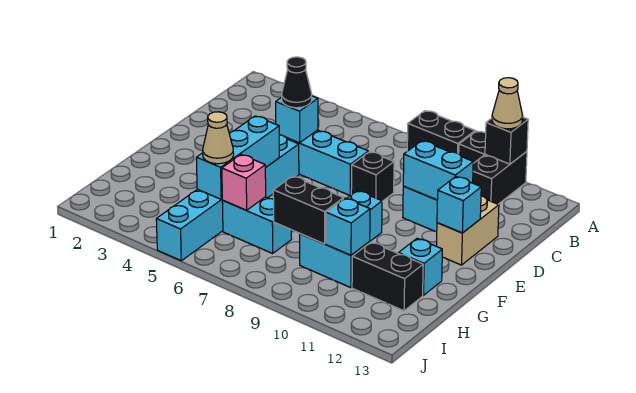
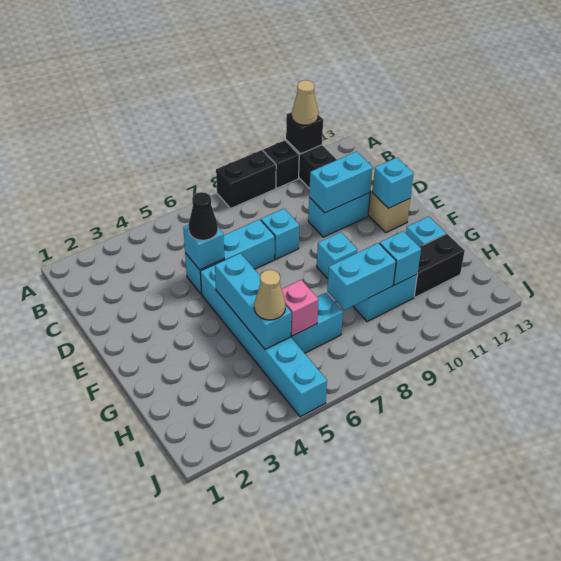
black 1x1 brick [351,152,394,201] -> cyan 1x1 brick [261,209,299,259]
black 1x2 brick [273,176,344,244] -> cyan 1x2 brick [327,243,396,310]

